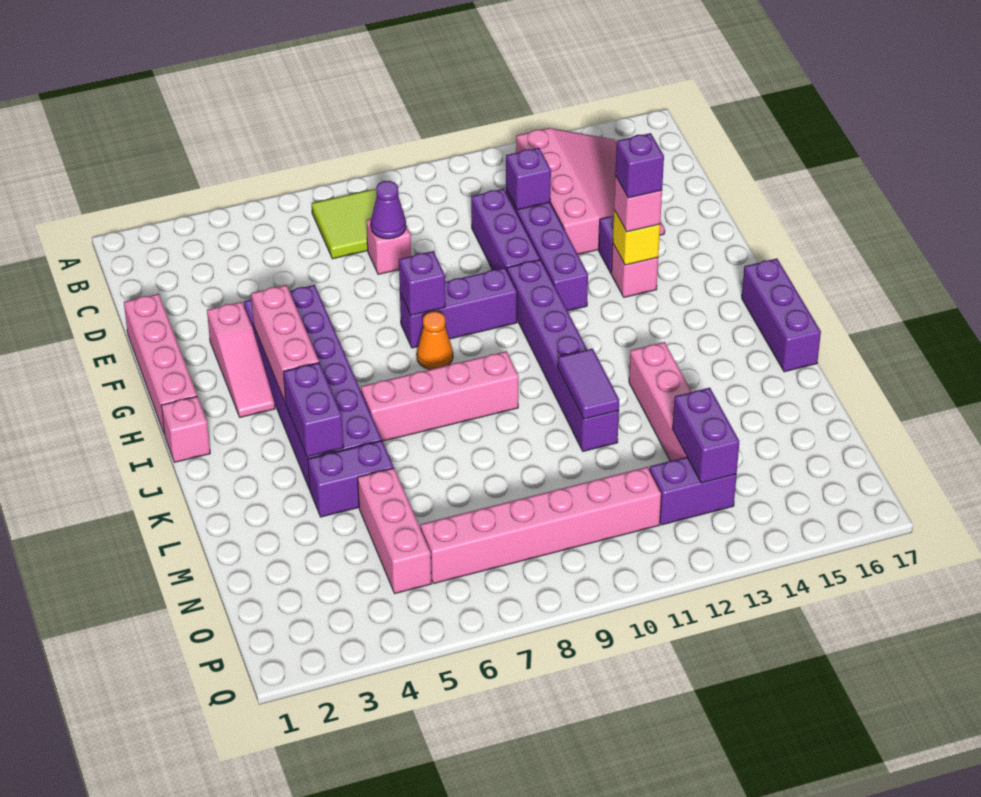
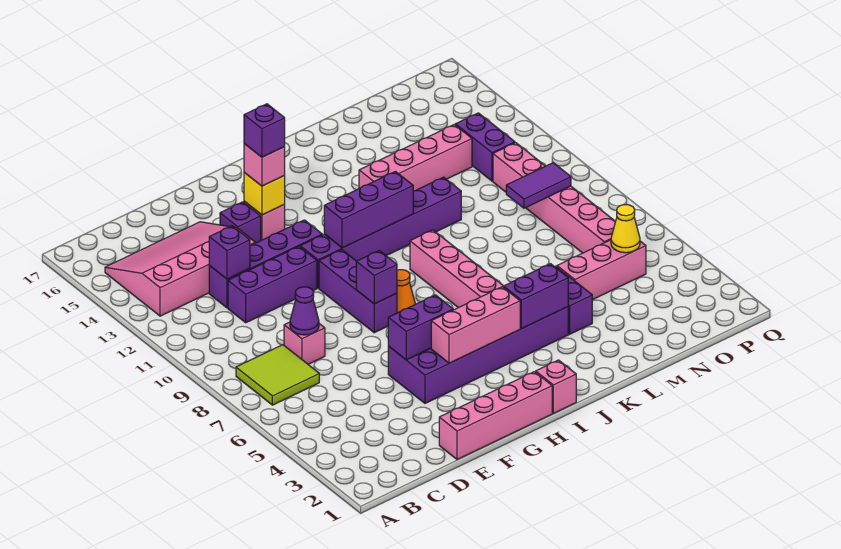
pink 1x3 slope [207,302,275,417] -> none
purple 1x3 brick [742,258,821,372] -> purple 1x3 brick moved to [324,171,413,248]
purple 1x2 tile [558,349,619,419] -> purple 1x2 tile moved to [506,163,571,208]
purple 1x2 brick [672,388,739,483] -> purple 1x2 brick moved to [388,295,453,360]
none -> yellow 1x1 cone [611,205,640,253]

